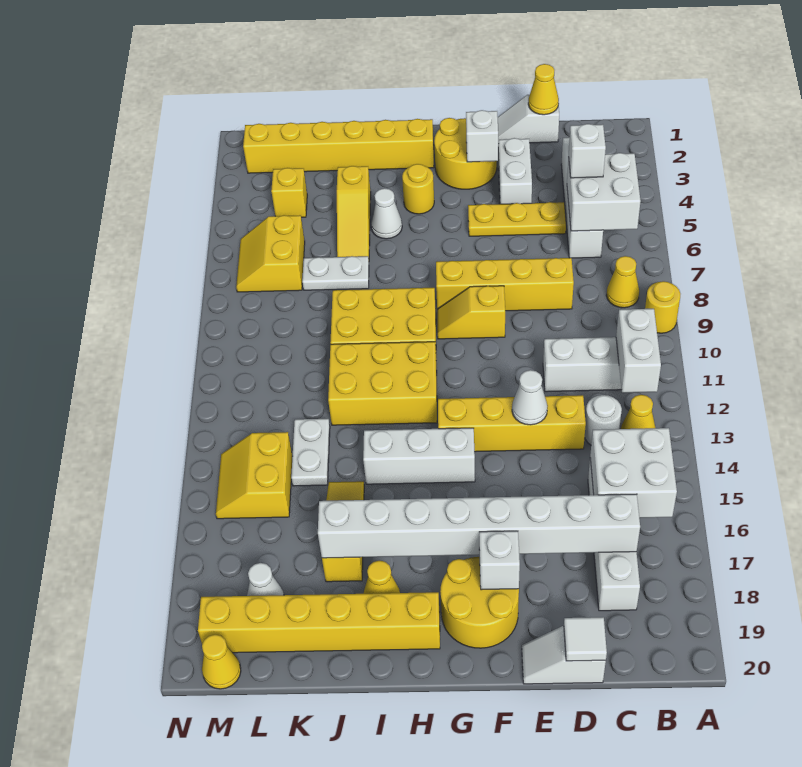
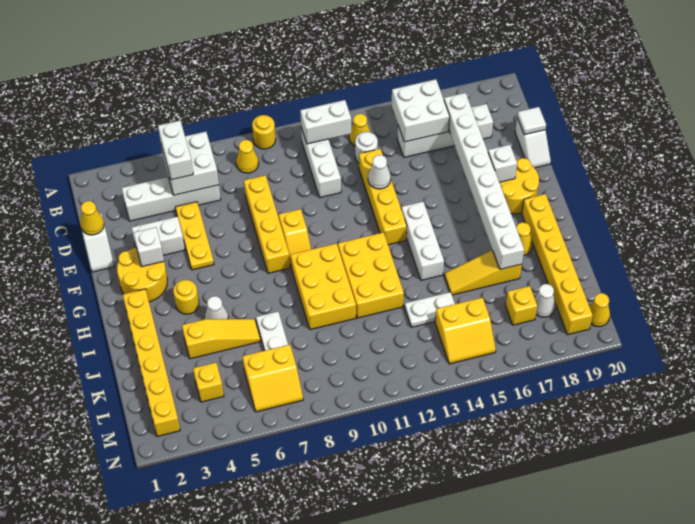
white 1x1 brick [569,124,606,178] -> white 1x2 brick [158,121,193,180]
none -> yellow 1x1 brick [506,286,537,325]

